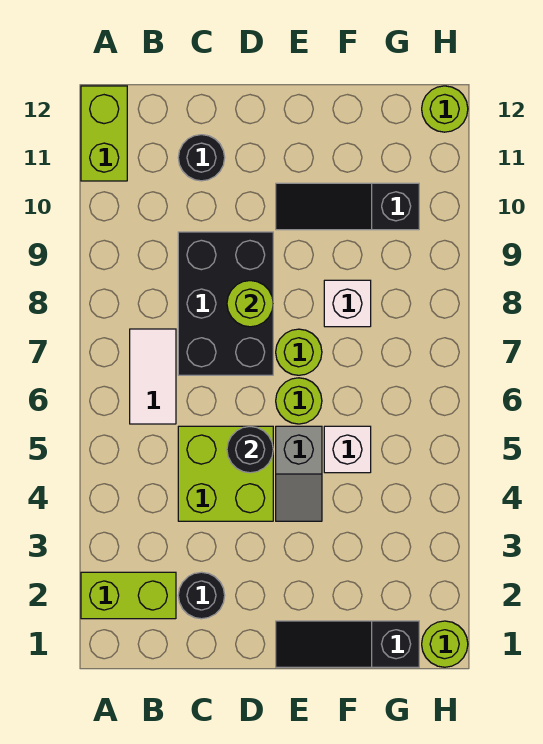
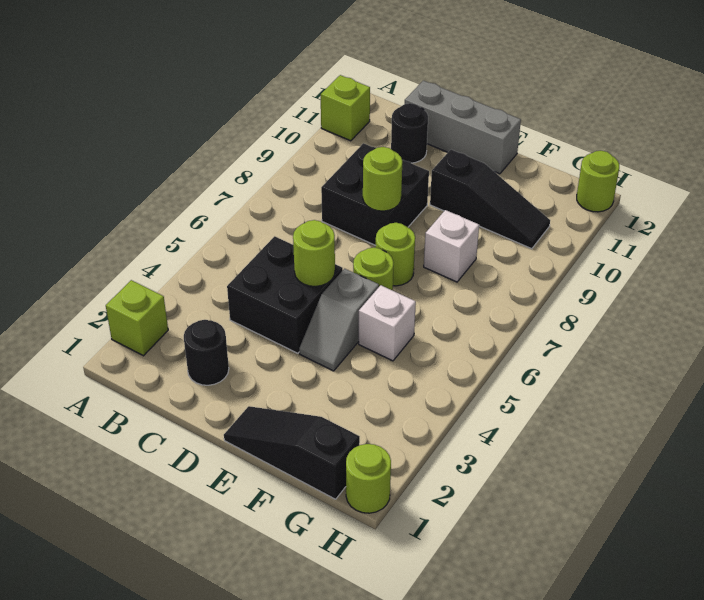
lime 1x2 brick [81,572,176,619] -> lime 1x1 brick [106,280,168,356]
lime 1x2 brick [81,86,127,181] -> lime 1x1 brick [321,75,370,141]
white 1x2 tile [130,329,176,424] -> none
lime 2x2 brick [178,426,273,521] -> black 2x2 brick [227,236,343,353]
black 2x3 brick [178,232,273,375] -> black 2x2 brick [321,143,429,246]
none -> grey 1x3 brick [405,81,521,174]
black 1x1 round brick [227,426,273,473] -> lime 1x1 round brick [293,220,335,286]
black 1x3 slope [276,183,419,230] -> black 1x3 slope turned to [430,150,550,249]

